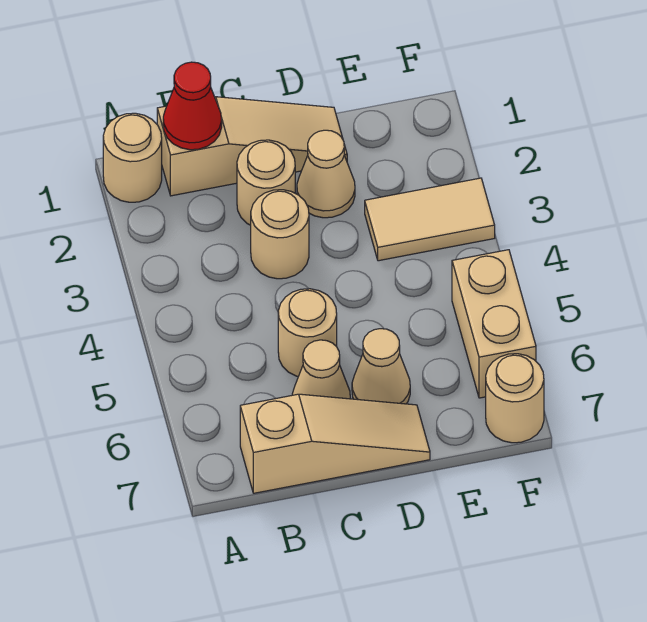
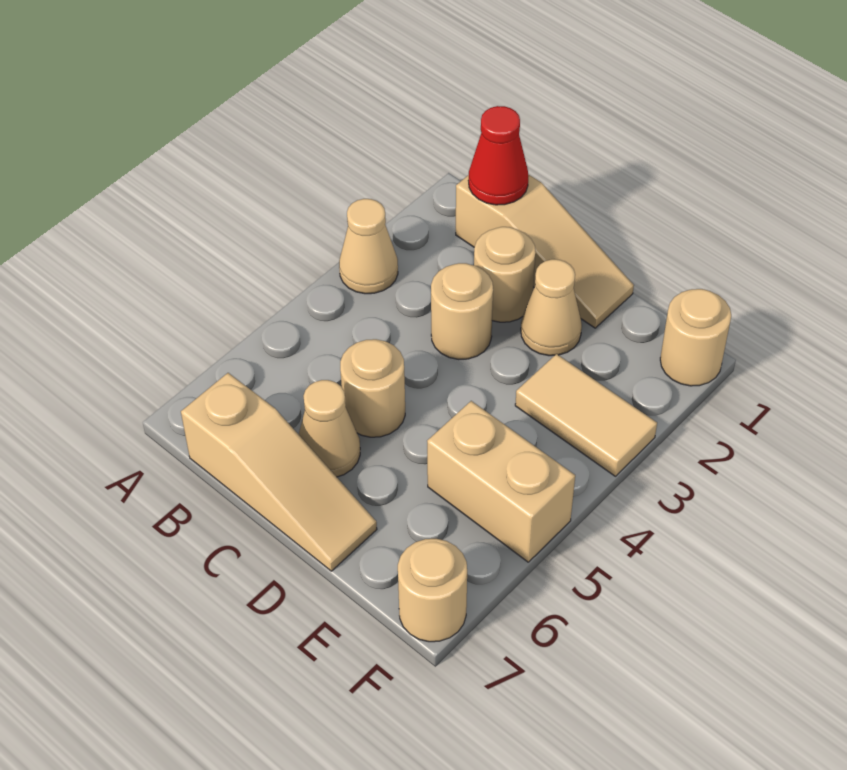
tan 1x1 round brick [103,113,162,202] -> tan 1x1 round brick moved to [660,289,731,386]
tan 1x1 cone [352,329,410,404] -> tan 1x1 cone moved to [339,199,398,294]
tan 1x2 brick [452,250,536,398] -> tan 1x2 brick turned to [427,401,575,562]

